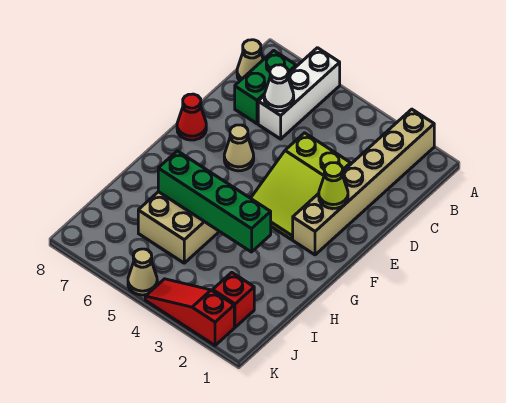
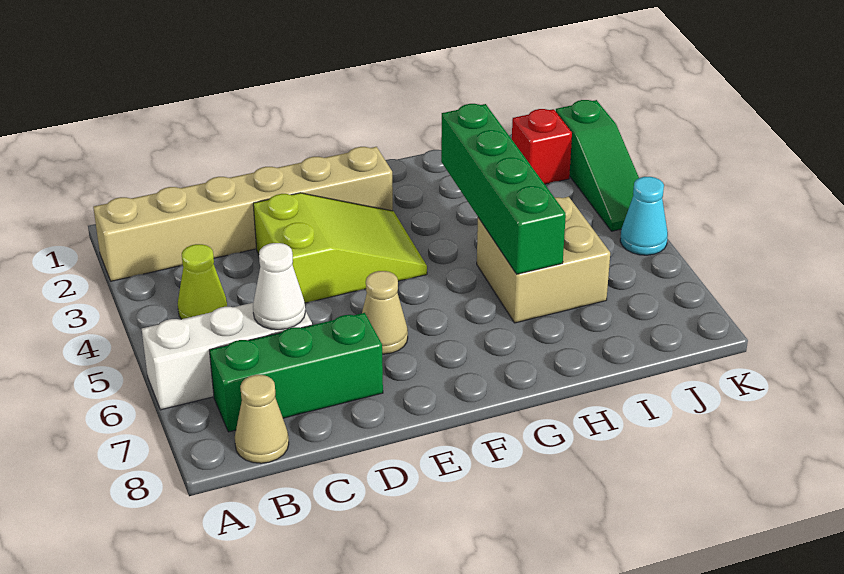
green 1x2 brick [235,51,296,124] -> green 1x3 brick [209,313,383,432]
lime 1x1 cone [319,163,348,209] -> lime 1x1 cone moved to [178,244,227,319]
red 1x1 cone [177,94,206,140] -> none
red 1x3 slope [145,279,234,345] -> green 1x3 slope [556,100,639,231]
tan 1x1 cone [128,249,157,295] -> cyan 1x1 cone [620,177,668,255]

